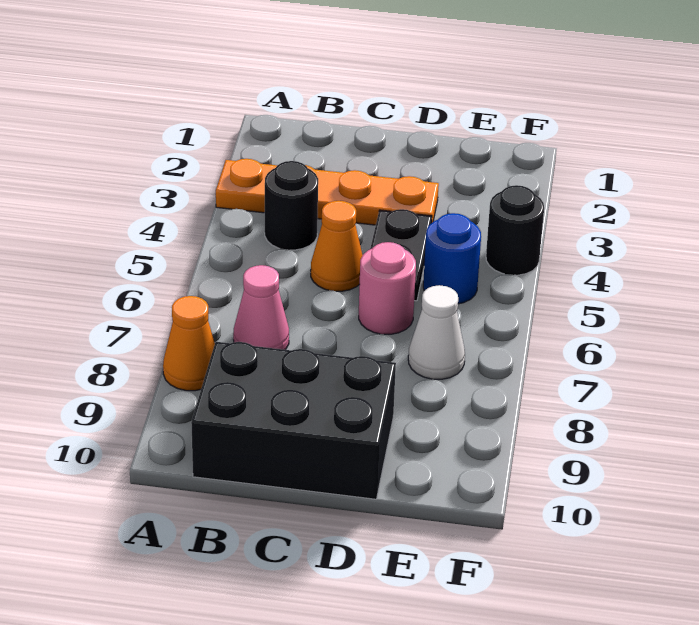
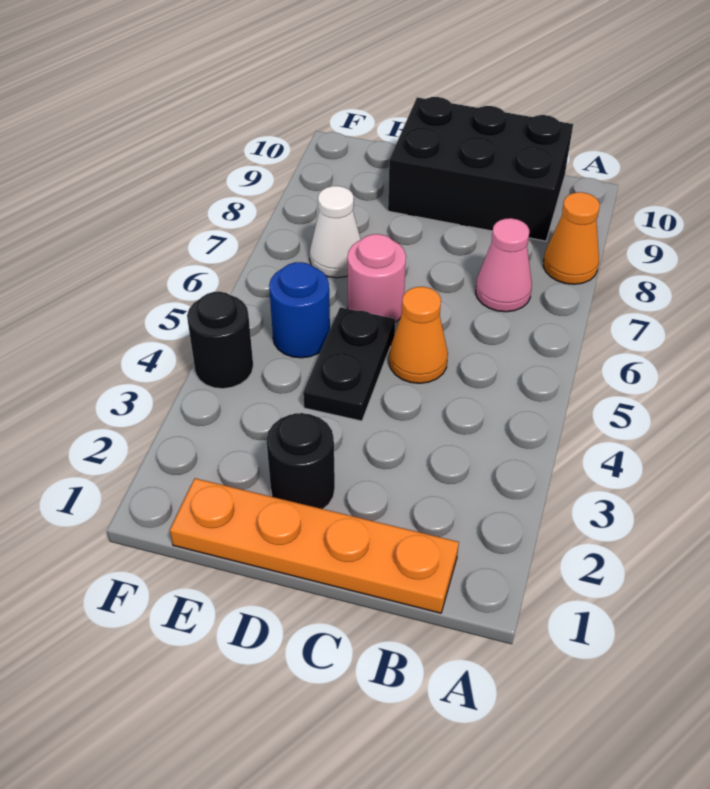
orange 1x4 plate [216,159,439,225] -> orange 1x4 plate moved to [170,478,459,613]
black 1x1 round brick [265,161,318,250] -> black 1x1 round brick moved to [266,413,335,509]

